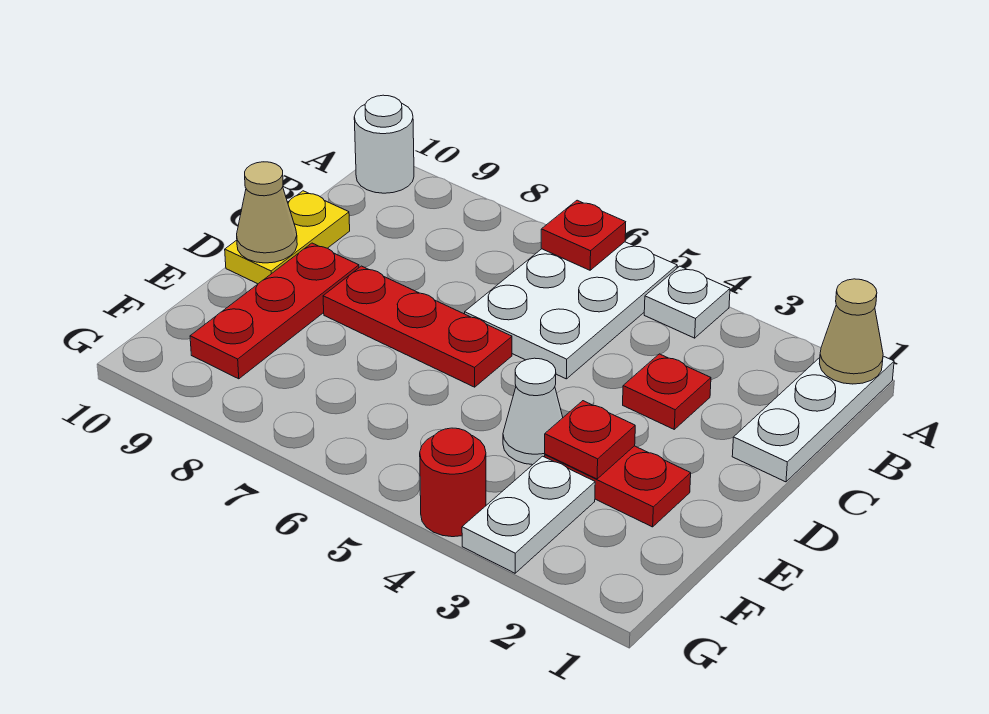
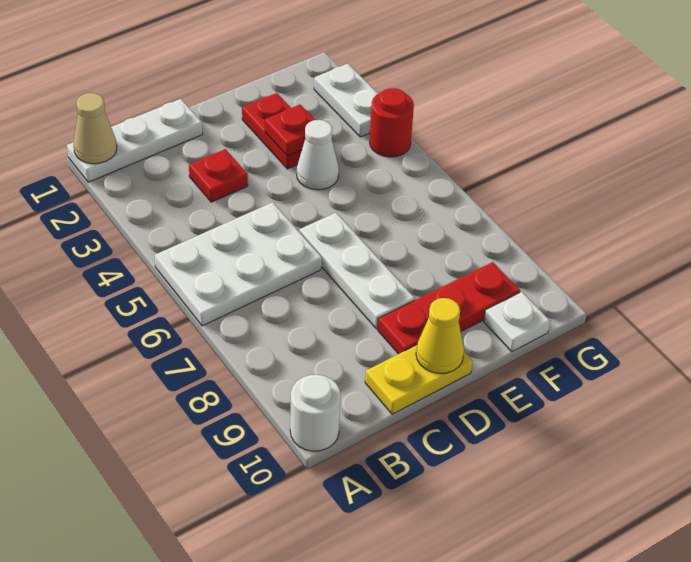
white 1x1 plate [644,266,730,338] -> white 1x1 plate moved to [484,292,550,352]
red 1x1 plate [541,200,626,270] -> none
red 1x3 plate [323,266,512,387] -> white 1x3 plate [299,213,415,329]
tan 1x1 cone [237,162,297,263] -> yellow 1x1 cone [416,298,464,374]
white 1x2 plate [462,456,595,573] -> white 1x2 plate turned to [314,64,378,137]

